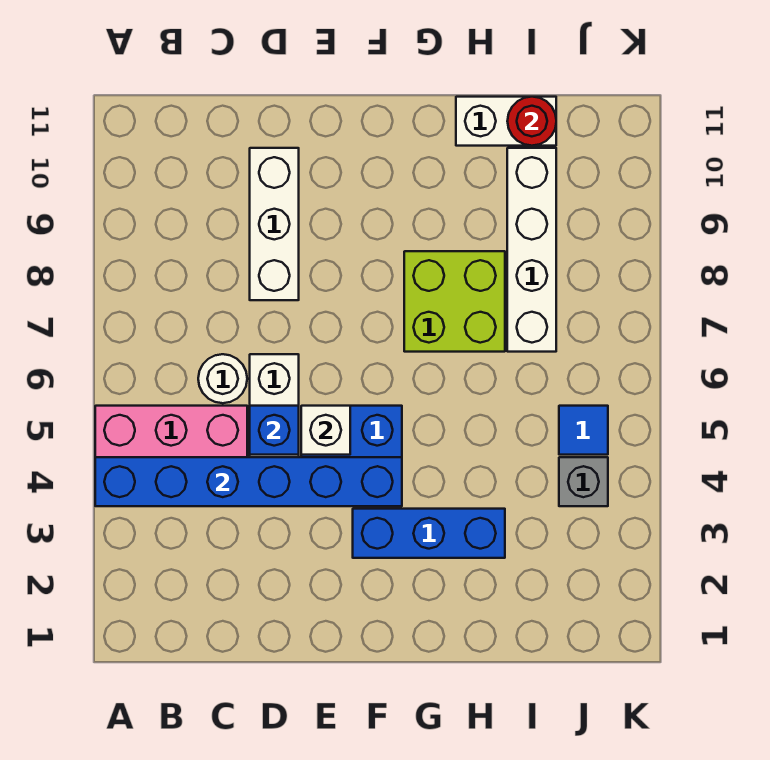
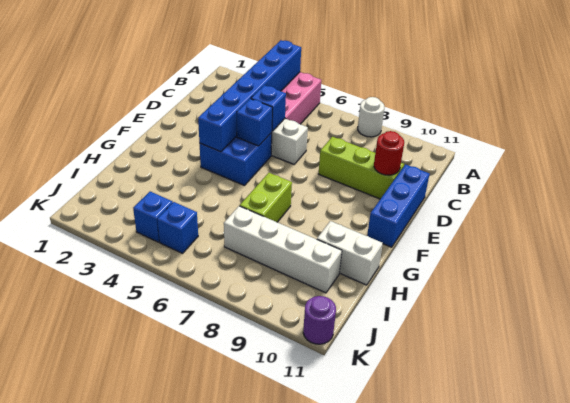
white 1x1 round brick [198,354,247,403] -> white 1x1 round brick moved to [358,97,384,137]
white 1x3 brick [250,148,299,300] -> lime 1x3 brick [319,137,404,199]
white 1x1 brick [301,406,350,455] -> blue 1x1 brick [237,99,272,146]
blue 1x3 brick [353,509,505,558] -> blue 1x3 brick moved to [367,164,430,247]
lime 2x2 brick [404,251,505,352] -> lime 1x2 brick [240,173,292,222]
white 1x2 brick [456,97,556,146] -> white 1x2 brick turned to [317,221,383,285]
red 1x1 round brick [507,97,556,146] -> red 1x1 round brick moved to [374,131,404,175]
grey 1x1 brick [559,457,608,506] -> blue 1x1 brick [133,192,173,242]
blue 1x1 tile [559,406,608,455] -> blue 1x1 brick [157,202,198,253]
none -> purple 1x1 round brick [303,296,336,344]

